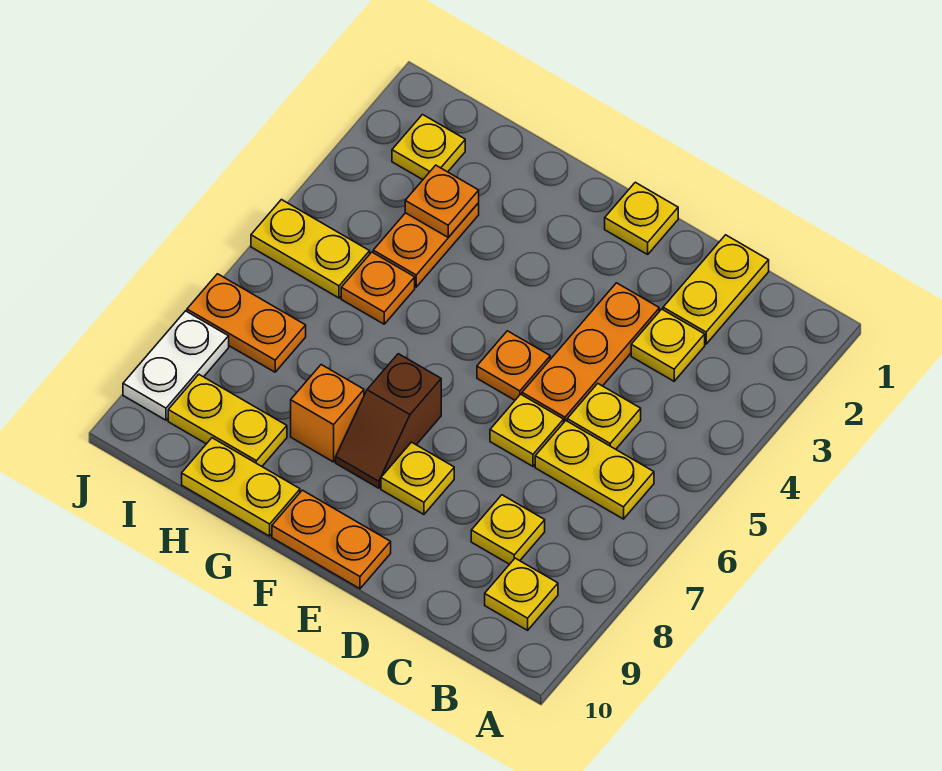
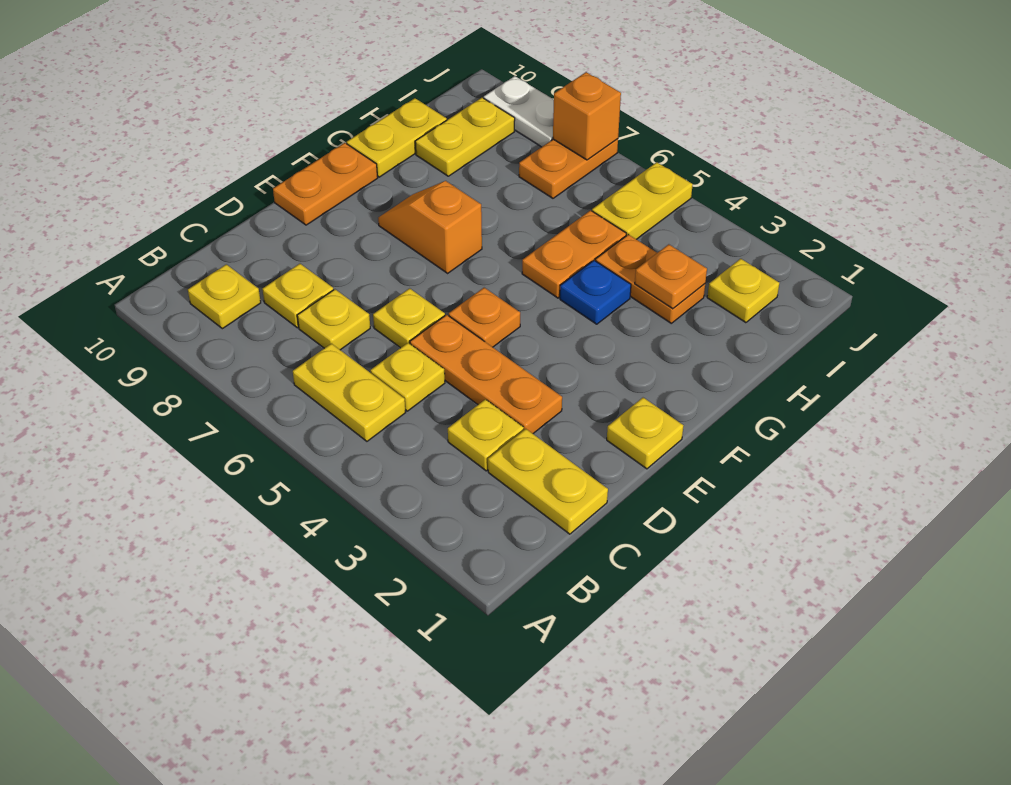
yellow 1x2 plate [535,421,654,519] -> yellow 1x2 plate turned to [293,344,406,441]
yellow 1x1 plate [381,442,454,514] -> yellow 1x1 plate moved to [297,289,370,350]
brown 1x2 slope [336,354,441,488] -> orange 1x2 slope [378,181,482,273]
none -> blue 1x1 plate [560,260,631,324]
orange 1x1 brick [291,365,364,462] -> orange 1x1 brick moved to [553,72,621,160]
orange 1x1 plate [341,252,415,324] -> orange 1x2 plate [522,210,626,298]

